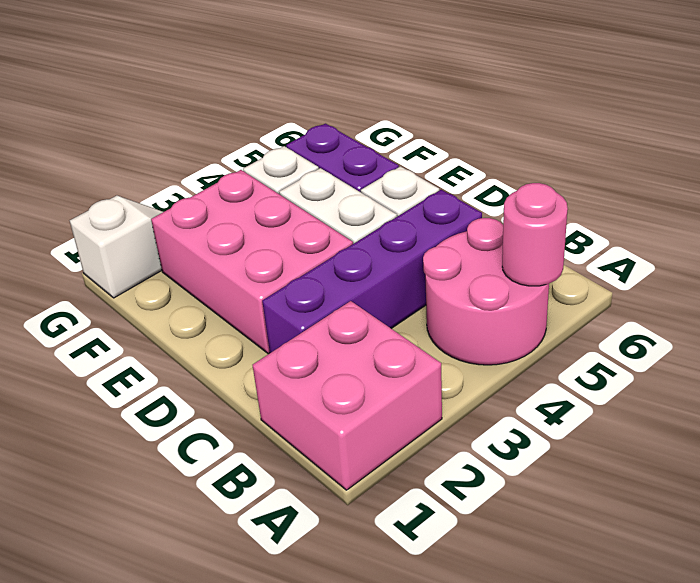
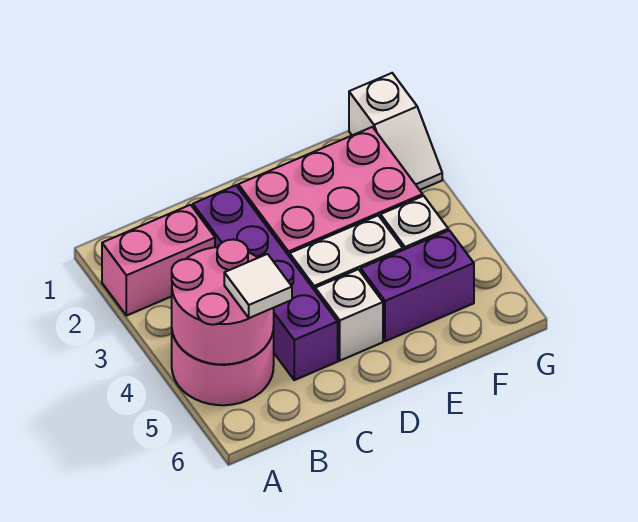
pink 2x2 brick [253,301,442,490] -> pink 1x2 brick [102,205,215,316]
pink 1x1 round brick [502,183,568,286] -> pink 2x2 round brick [172,240,274,365]
none -> white 1x1 tile [224,254,292,318]

